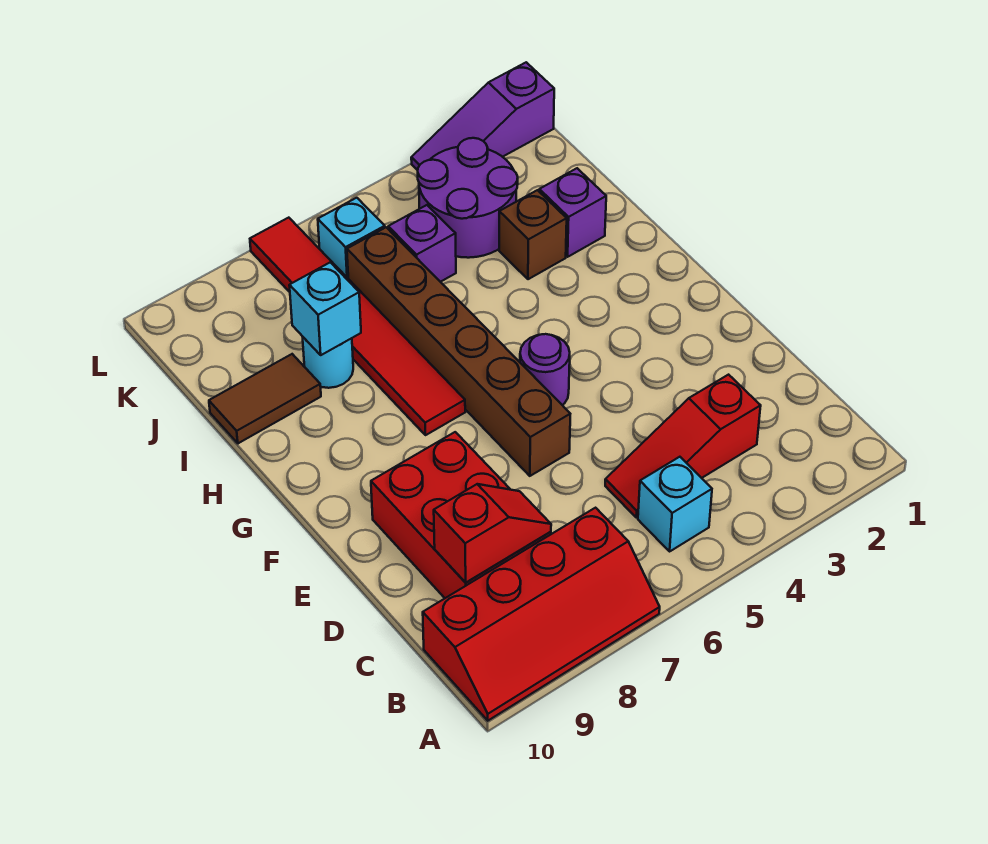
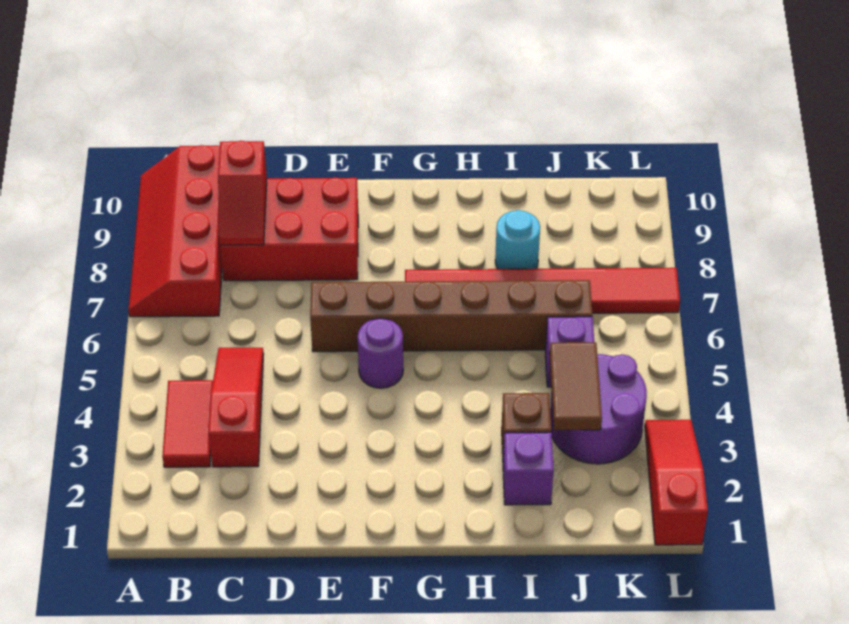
none -> red 1x2 tile [162,380,213,467]
cyan 1x1 brick [638,457,712,551] -> none
cyan 1x1 brick [289,262,361,355] -> none
brown 1x2 tile [209,354,321,443] -> brown 1x2 tile moved to [549,342,602,430]
cyan 1x1 brick [318,198,385,278] -> none
purple 1x3 slope [411,62,554,170] -> red 1x3 slope [645,420,708,545]

